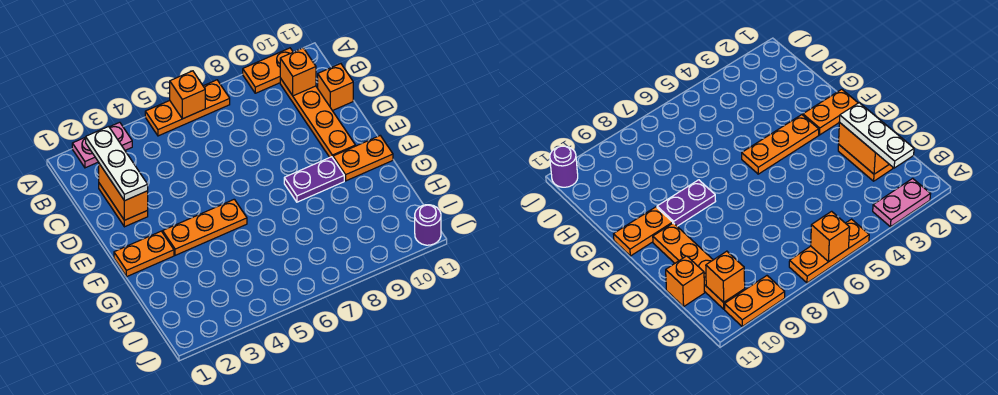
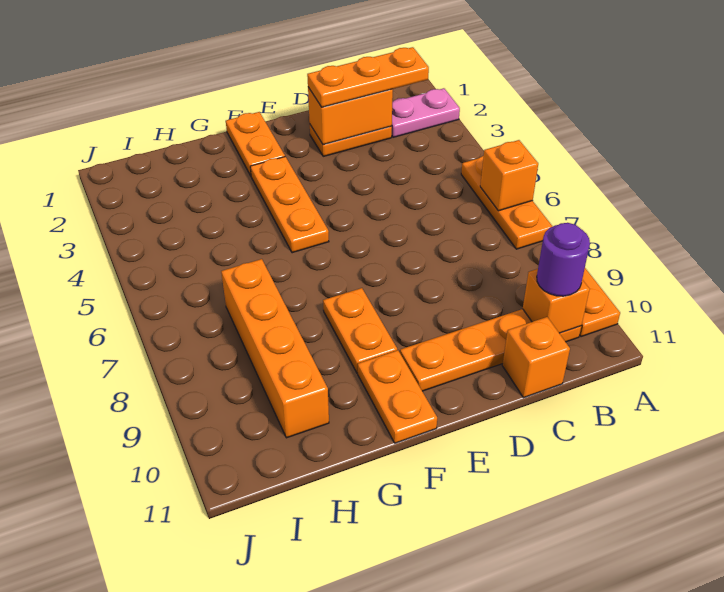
pink 1x2 plate [72,122,132,168] -> pink 1x2 plate turned to [392,88,460,137]
white 1x3 plate [86,127,148,201] -> orange 1x3 plate [307,47,429,107]
purple 1x2 plate [284,157,344,202] -> orange 1x2 plate [323,288,397,373]
none -> orange 1x4 brick [221,259,329,438]
purple 1x1 round brick [415,205,441,245] -> purple 1x1 round brick moved to [537,223,590,296]

